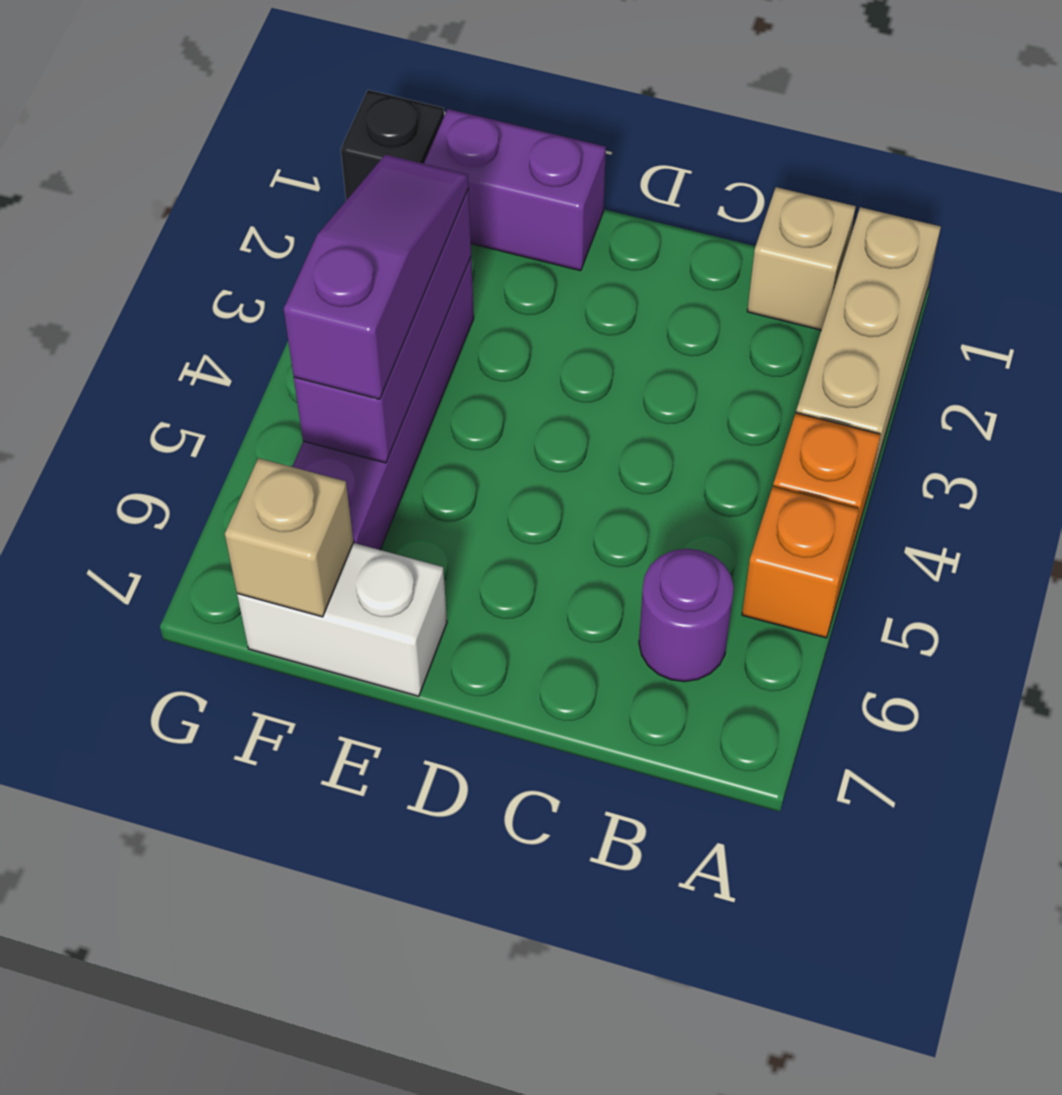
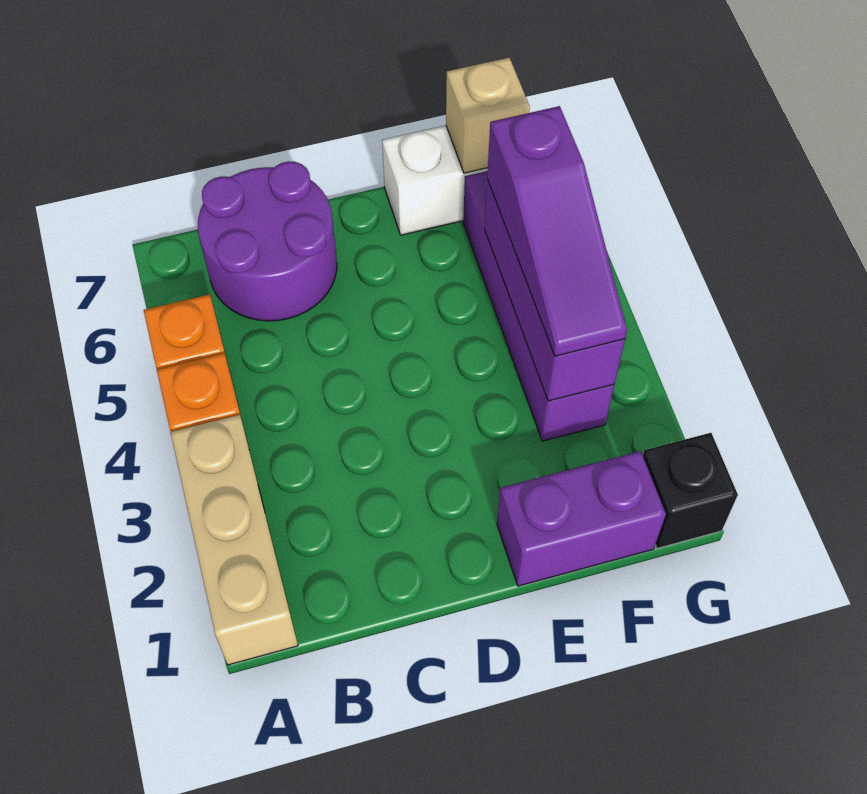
tan 1x1 brick [747,187,856,330] -> none
purple 1x1 round brick [639,549,734,682] -> purple 2x2 round brick [198,161,337,321]

